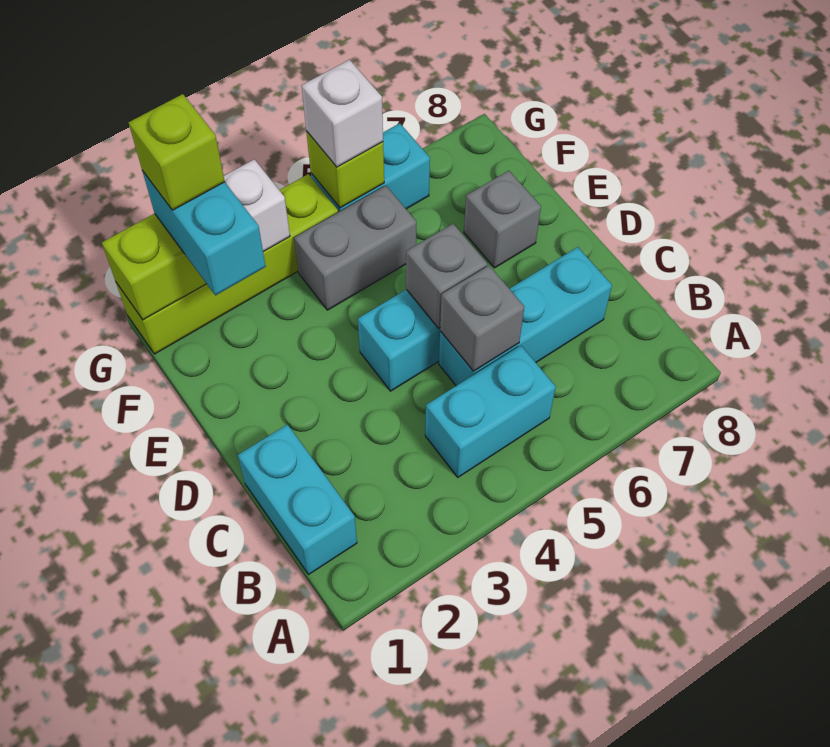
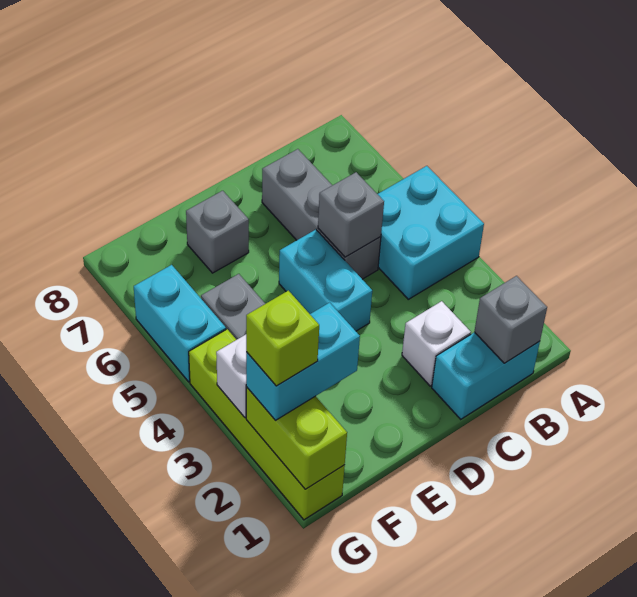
cyan 1x2 brick [425,346,556,477] -> cyan 2x2 brick [378,166,484,299]
cyan 1x3 brick [439,247,612,386] -> grey 1x3 brick [262,149,381,279]
grey 1x1 brick [406,224,487,328] -> grey 1x1 brick moved to [474,276,547,363]
lime 1x1 brick [306,131,384,208] -> none
white 1x1 brick [301,60,383,167] -> white 1x1 brick moved to [402,301,471,386]

